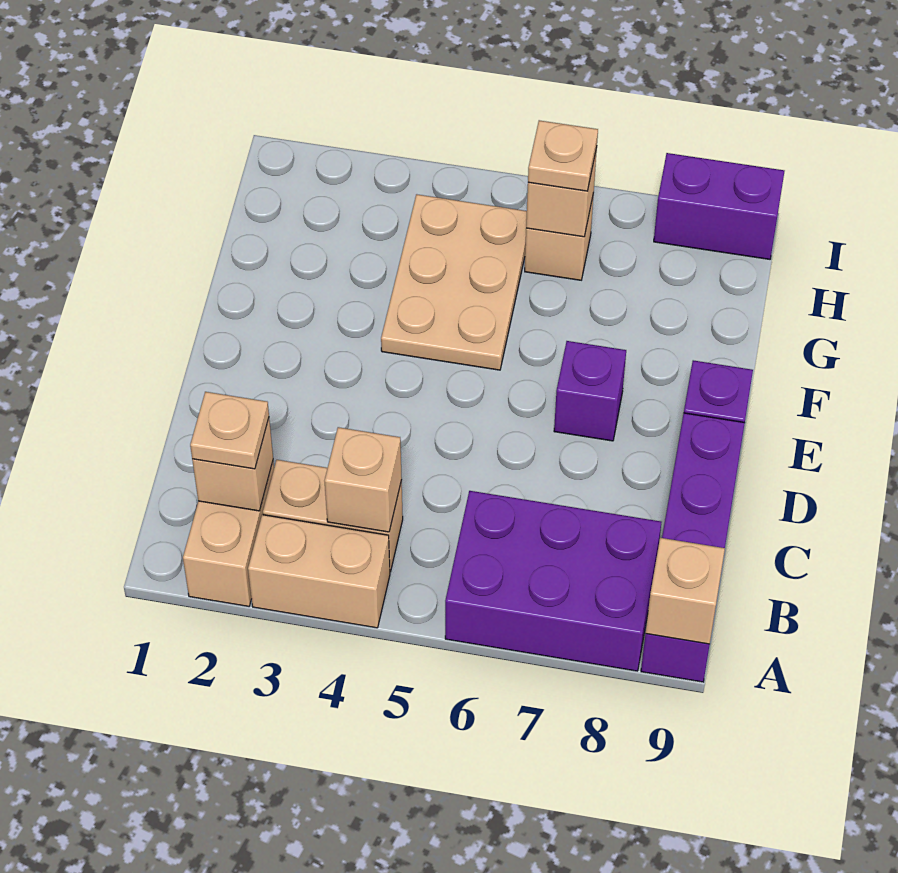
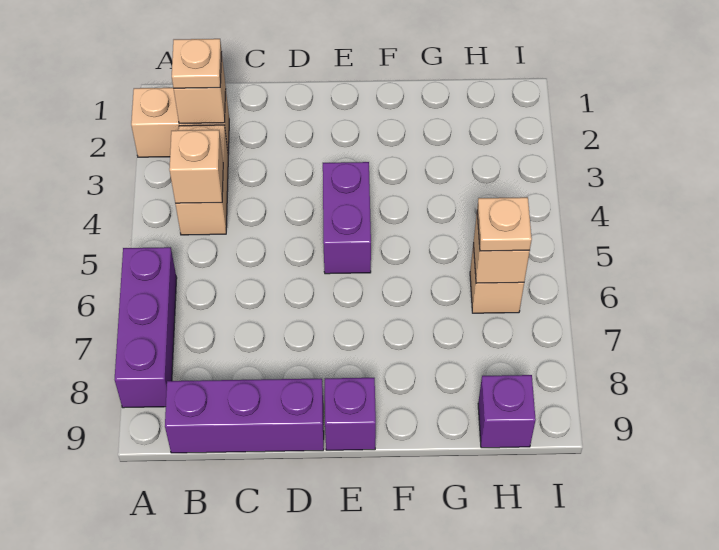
tan 1x2 brick [248,515,390,628] -> none
purple 2x3 brick [445,491,661,671] -> purple 1x3 brick [115,247,177,408]
purple 1x4 brick [641,413,745,682] -> purple 1x3 brick [165,379,324,453]
tan 1x1 brick [646,538,725,644] -> none
purple 1x1 brick [554,341,626,441] -> purple 1x1 brick moved to [478,375,536,448]
tan 2x3 plate [381,194,527,370] -> none
purple 1x2 brick [654,153,784,259] -> purple 1x2 brick moved to [323,162,371,274]

